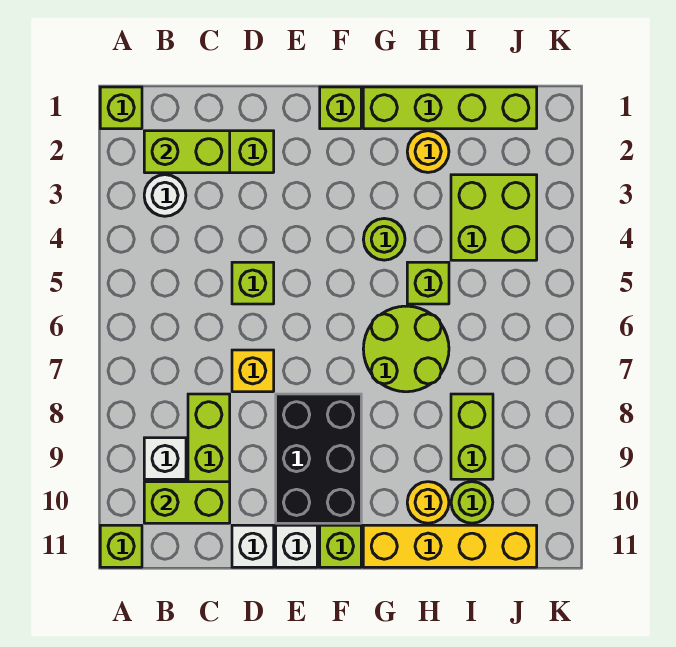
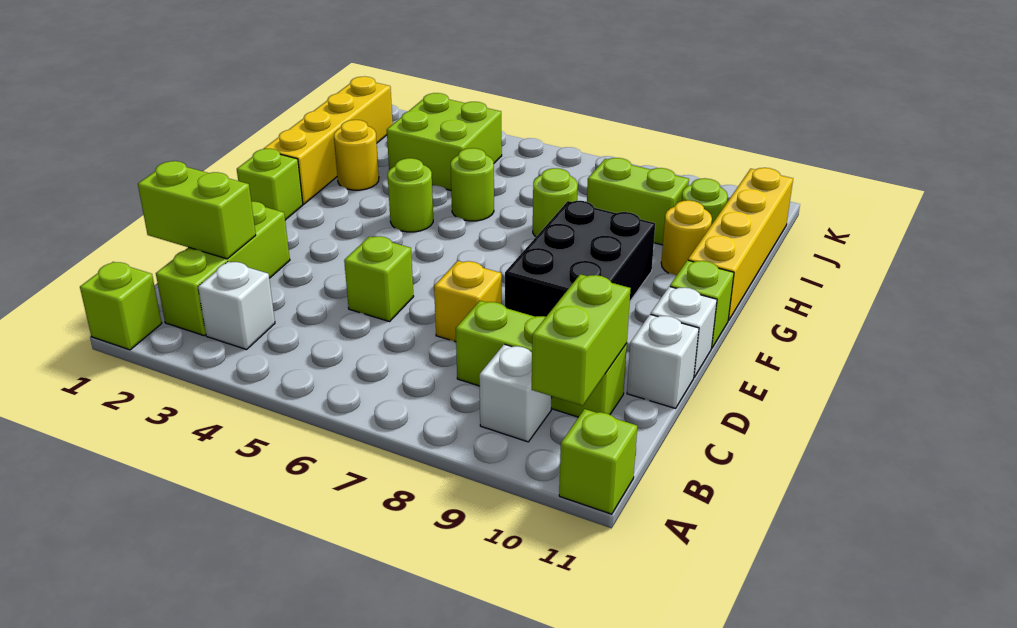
lime 1x2 brick [144,131,230,173] -> lime 1x2 brick turned to [138,161,256,259]
white 1x1 round brick [144,175,186,216] -> white 1x1 brick [198,262,275,350]
black 2x3 brick [276,394,361,523] -> black 2x3 brick turned to [505,201,655,317]
lime 1x4 brick [363,87,537,129] -> yellow 1x4 brick [264,76,393,204]
lime 2x2 round brick [363,306,449,392] -> lime 1x1 round brick [533,168,578,237]
lime 1x1 brick [407,262,449,304] -> lime 1x1 round brick [451,148,494,221]

